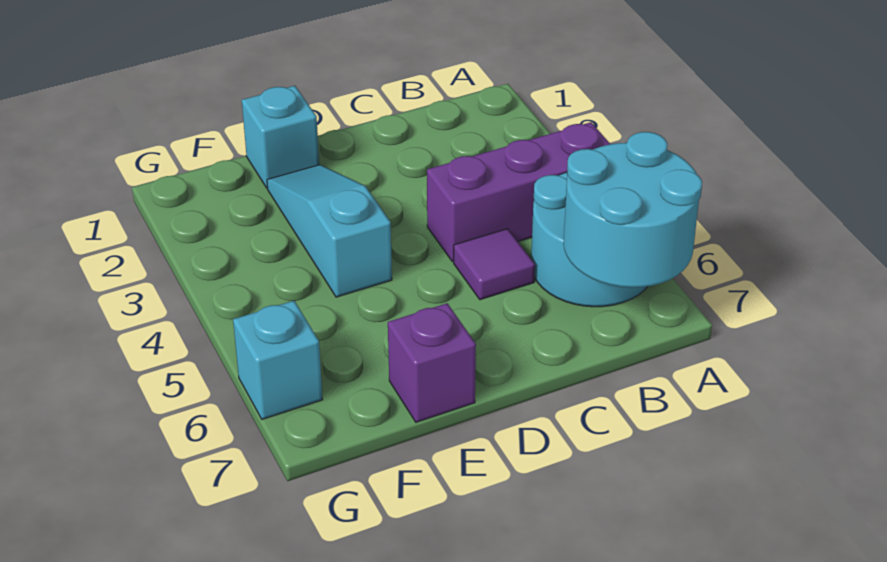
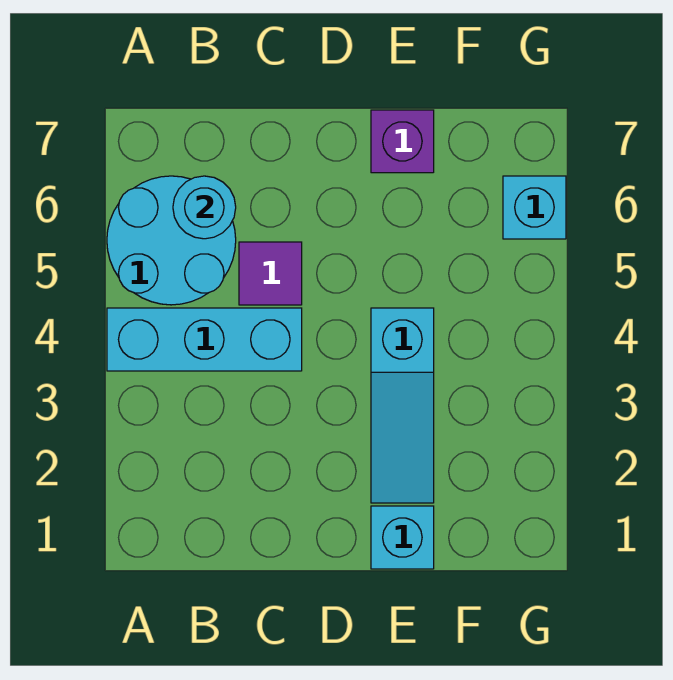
purple 1x3 brick [427,122,610,262] -> cyan 1x3 brick [107,308,302,371]
cyan 2x2 round brick [563,132,702,288] -> cyan 1x1 round brick [173,176,236,239]

